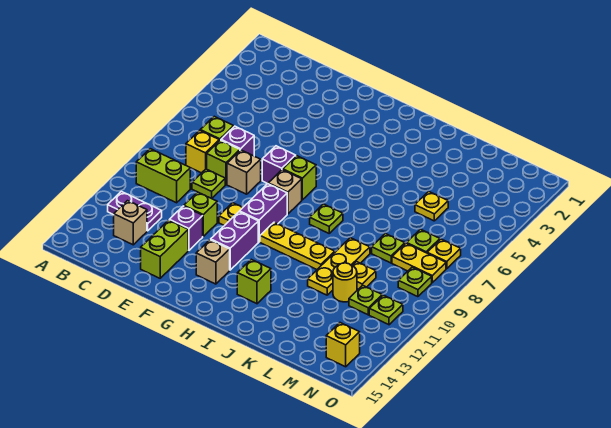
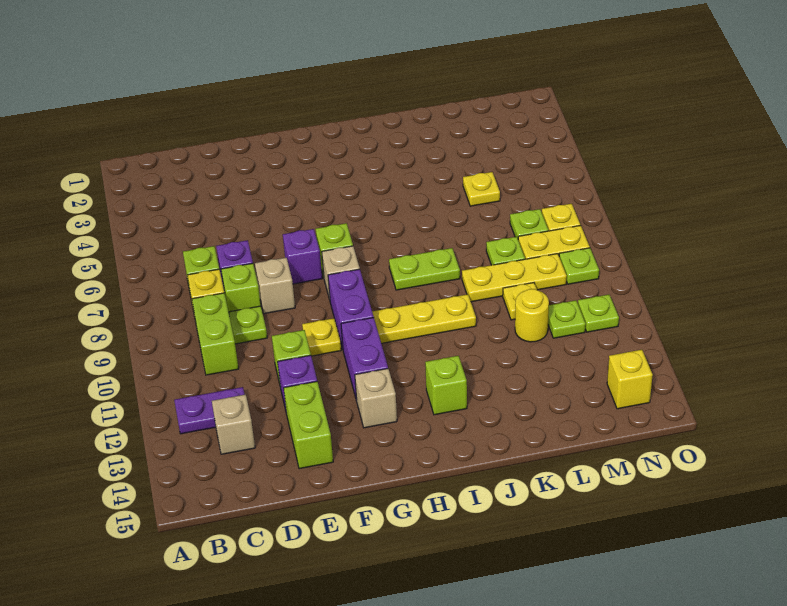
lime 1x2 brick [136,149,190,203] -> lime 1x2 brick turned to [192,293,239,375]
lime 1x1 plate [310,204,343,233] -> lime 1x2 plate [389,248,460,290]
yellow 1x3 plate [308,238,370,295] -> yellow 1x3 plate turned to [462,254,567,302]

